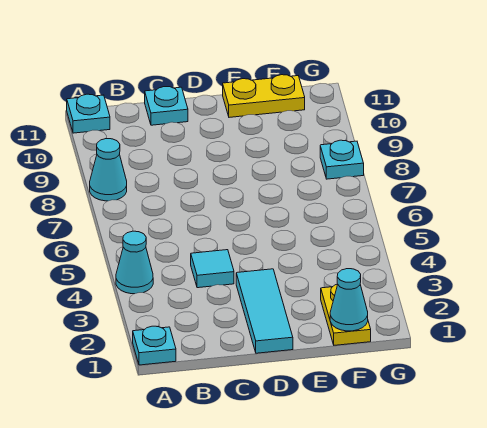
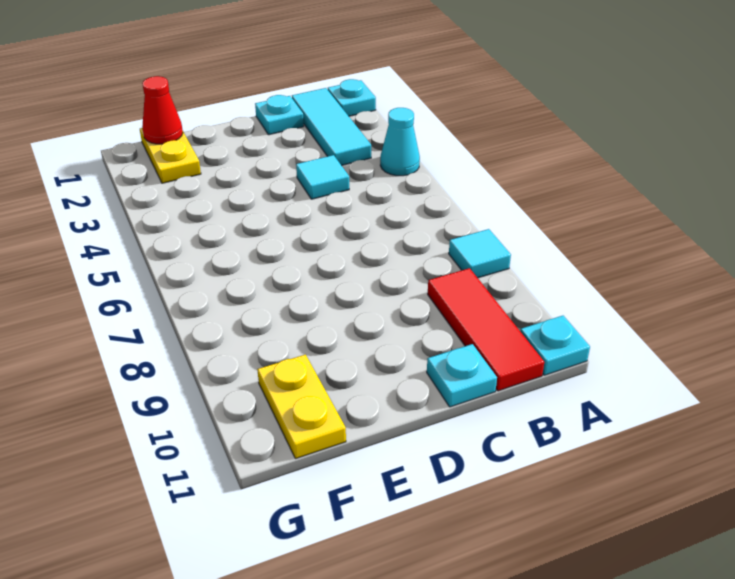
cyan 1x1 cone [90,138,127,201] -> cyan 1x1 tile [449,229,511,278]
none -> red 1x3 tile [428,268,544,391]
cyan 1x3 tile [236,269,293,353] -> cyan 1x3 tile moved to [292,88,371,166]
yellow 1x2 plate [223,75,305,117] -> yellow 1x2 plate turned to [257,355,346,459]
cyan 1x1 cone [330,269,368,331] -> red 1x1 cone [142,76,183,144]
cyan 1x1 plate [320,140,364,179] -> cyan 1x1 plate moved to [255,95,304,135]

